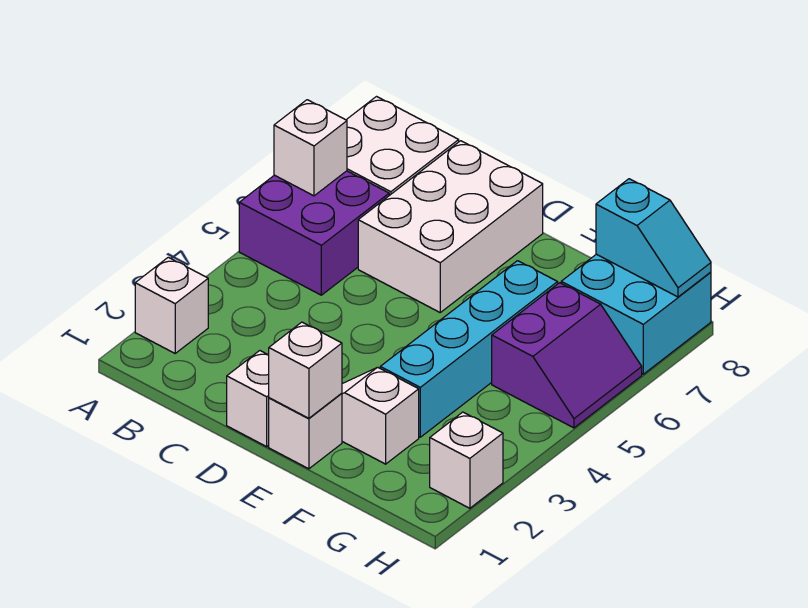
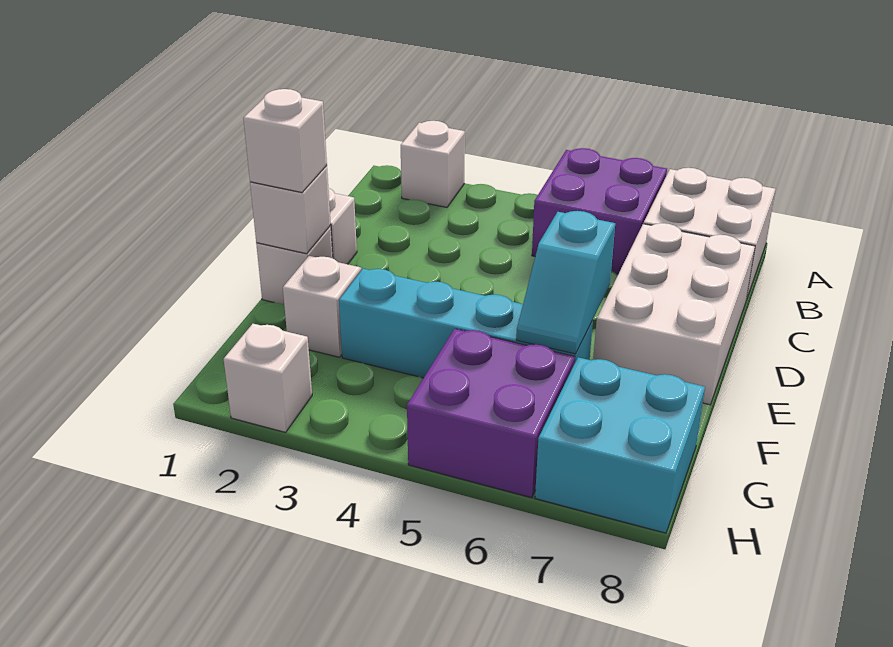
white 1x1 brick [274,100,347,196] -> white 1x1 brick moved to [243,89,327,192]
white 2x3 brick [358,141,543,312] -> white 2x3 brick turned to [593,223,755,405]
purple 2x2 slope [492,283,642,428] -> purple 2x2 brick [407,329,575,498]
cyan 1x2 slope [596,179,711,297] -> cyan 1x2 slope moved to [516,211,615,354]

